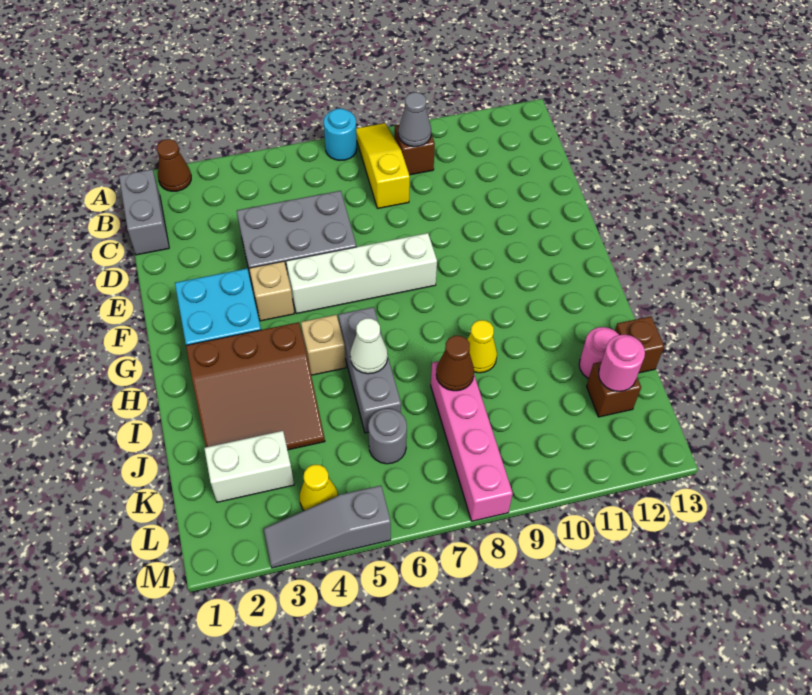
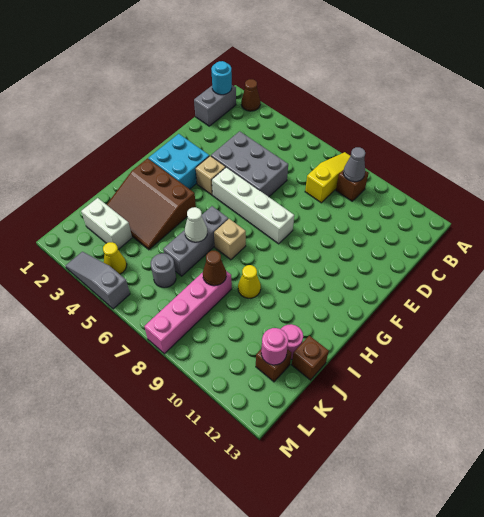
cyan 1x1 round brick [324,109,357,160] -> cyan 1x1 round brick moved to [211,61,232,95]
tan 1x1 brick [301,315,346,375] -> tan 1x1 brick moved to [214,219,246,260]

